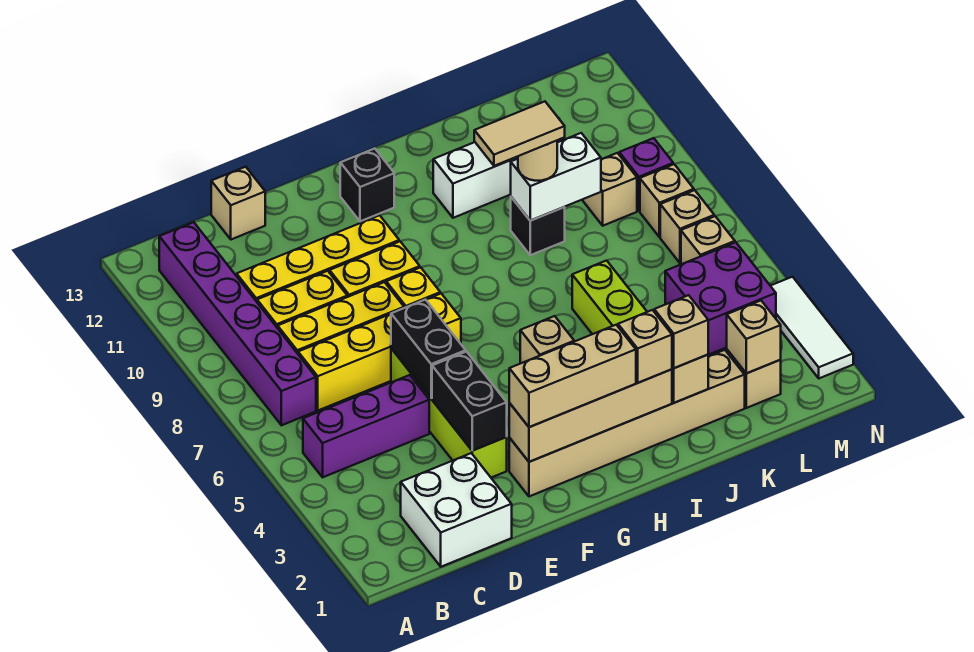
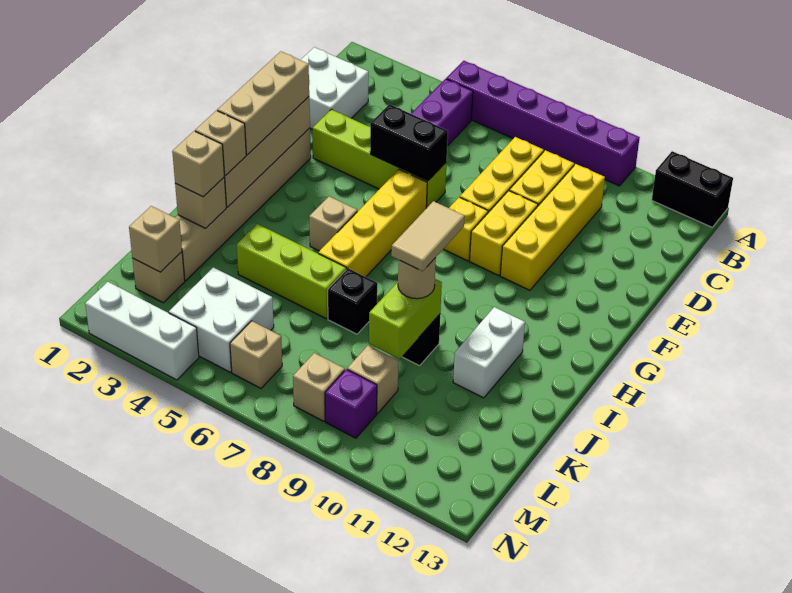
purple 1x6 brick [159,222,316,425] -> purple 1x6 brick moved to [446,61,640,186]
yellow 1x4 brick [298,294,461,410] -> yellow 1x4 brick moved to [318,170,427,277]
tan 1x1 brick [211,167,265,240] -> none
black 1x2 brick [432,352,507,451] -> black 1x2 brick moved to [652,151,733,227]
black 1x1 brick [340,149,394,221] -> black 1x1 brick moved to [328,268,377,334]
white 1x2 brick [511,133,601,221] -> lime 1x2 brick [369,279,442,359]
purple 2x2 brick [665,242,776,355] -> white 2x2 brick [169,267,274,372]
tan 1x1 brick [660,190,714,263] -> none
white 1x3 tile [771,277,853,378] -> white 1x3 brick [85,282,199,380]

